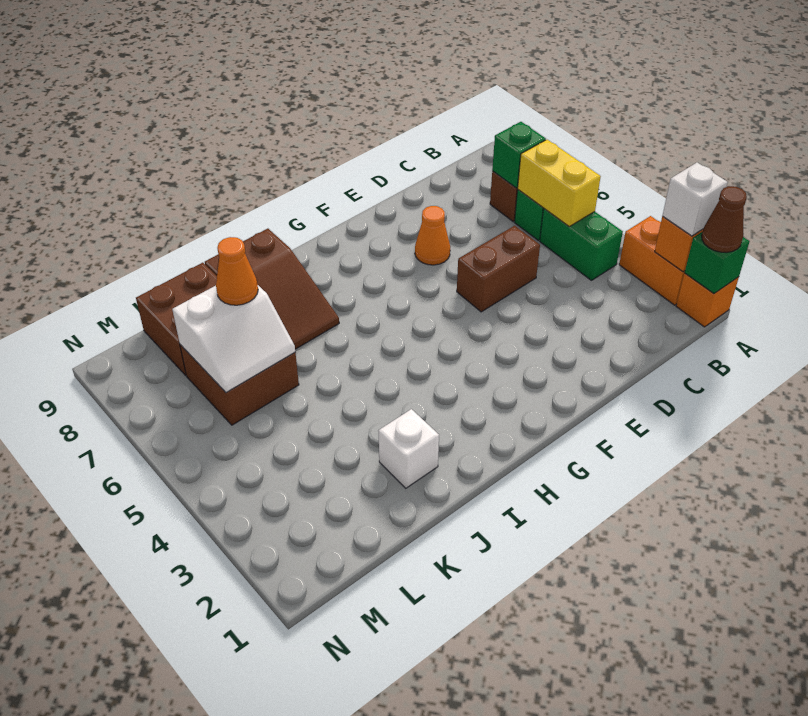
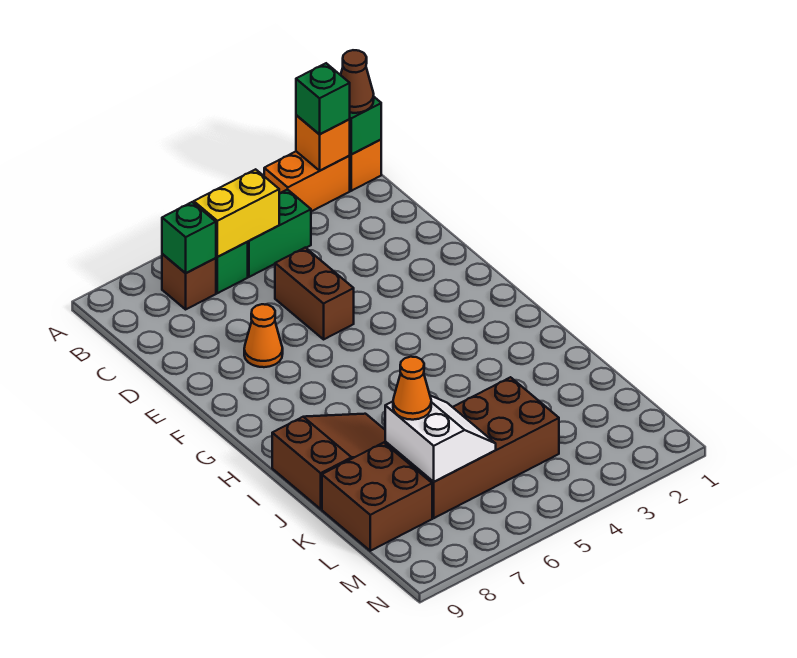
white 1x1 brick [662,163,728,236] -> green 1x1 brick [296,63,350,134]
white 1x1 brick [379,409,439,488] -> none
brown 2x2 brick [180,345,299,425] -> brown 2x4 brick [385,377,559,518]

